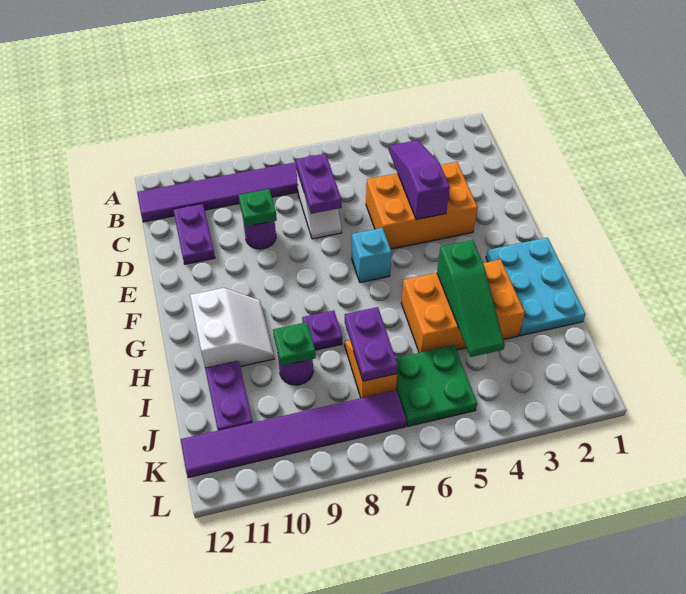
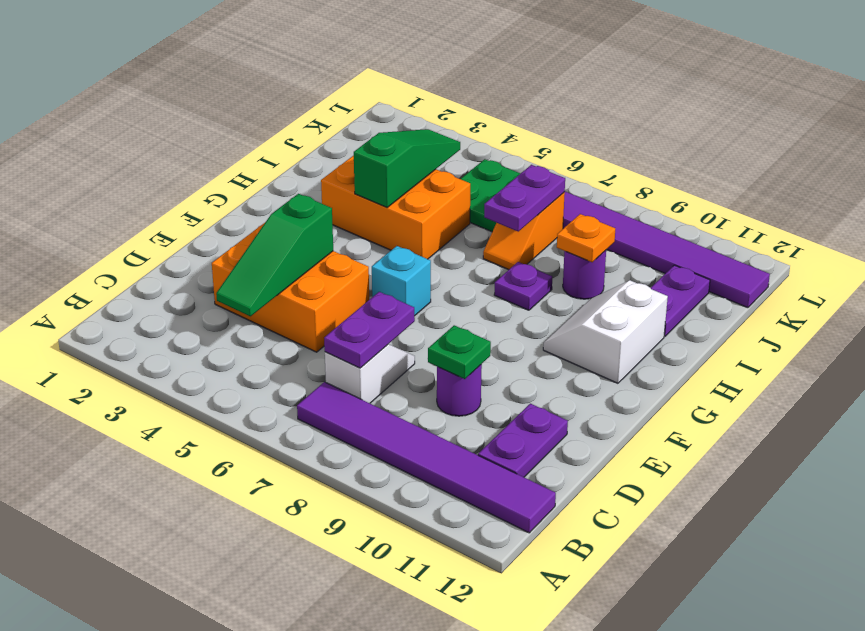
purple 1x3 slope [389,140,450,220] -> green 1x3 slope [216,194,333,316]
cyan 2x3 plate [486,238,586,336] -> none
green 1x1 plate [273,322,316,366] -> orange 1x1 plate [557,214,615,262]

